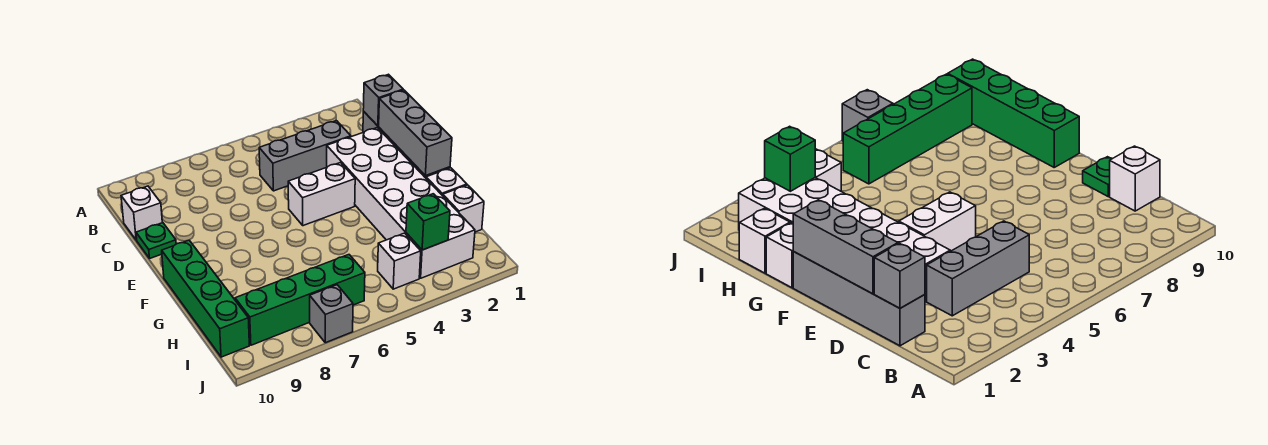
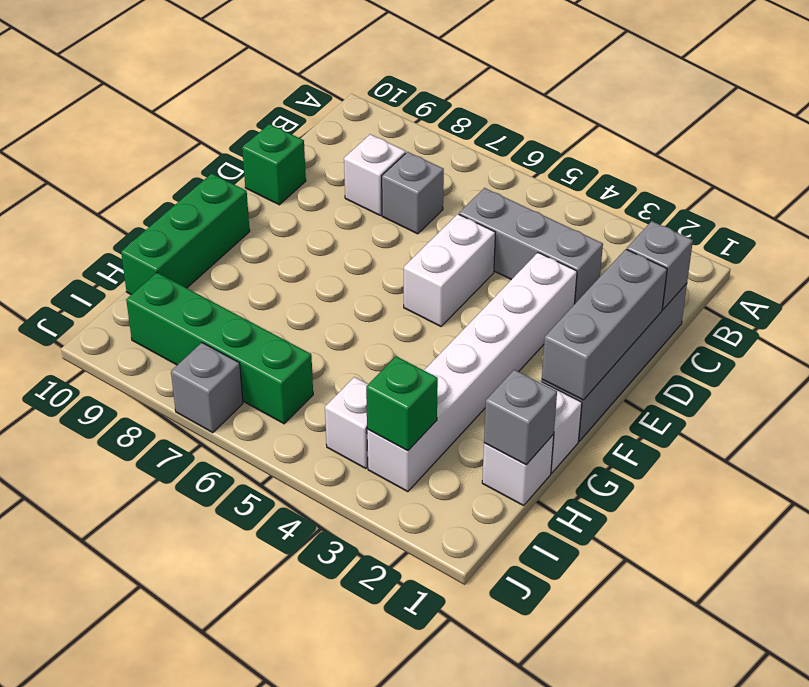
none -> grey 1x1 brick [382,152,444,234]
white 1x1 brick [121,186,162,240] -> white 1x1 brick moved to [344,134,406,215]
white 2x6 brick [327,128,475,278] -> white 1x6 brick [367,253,577,492]
green 1x1 plate [136,223,176,258] -> green 1x1 brick [242,124,306,205]
white 1x2 brick [288,163,355,226] -> white 1x2 brick turned to [404,214,496,326]
green 1x4 brick [162,240,249,357] -> green 1x3 brick [121,174,250,295]
none -> grey 1x1 brick [484,370,557,465]

